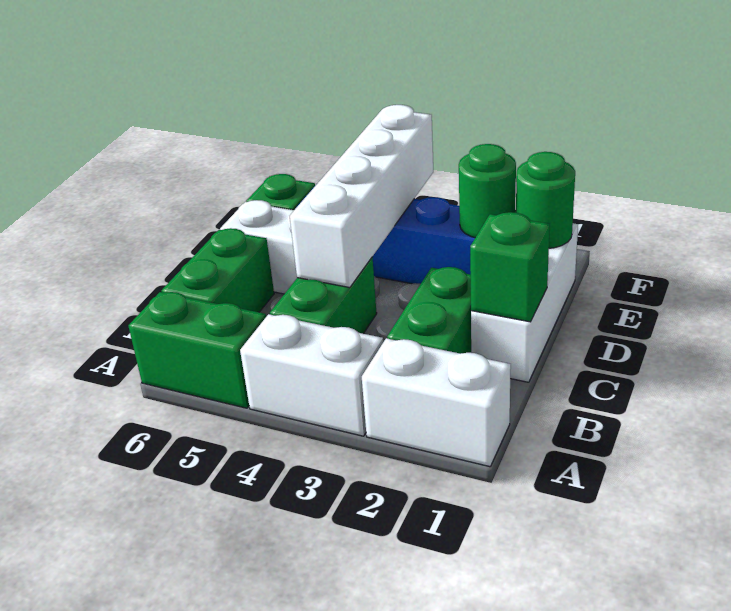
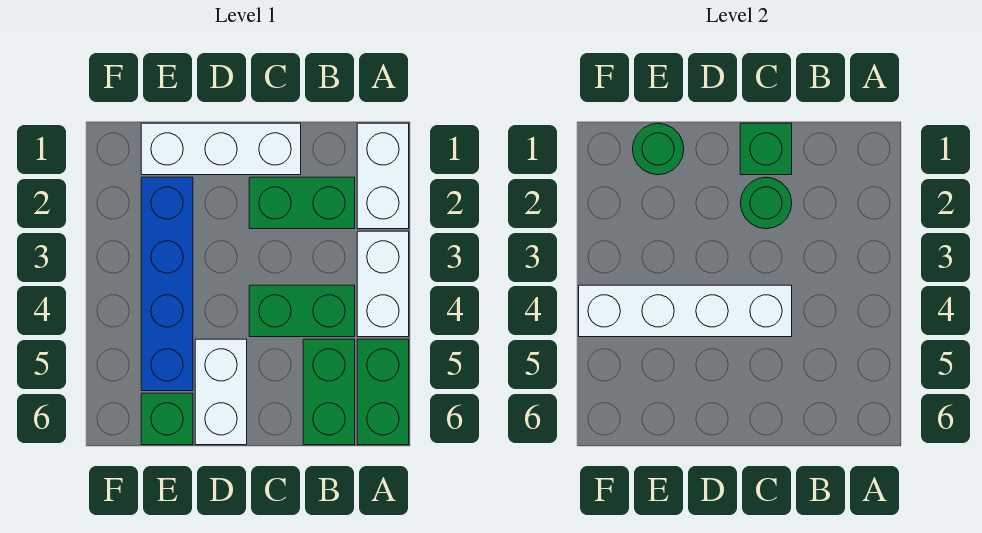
green 1x2 brick [162,228,274,312] -> green 1x2 brick turned to [303,339,355,445]
green 1x1 round brick [459,144,516,238] -> green 1x1 round brick moved to [740,177,792,229]

